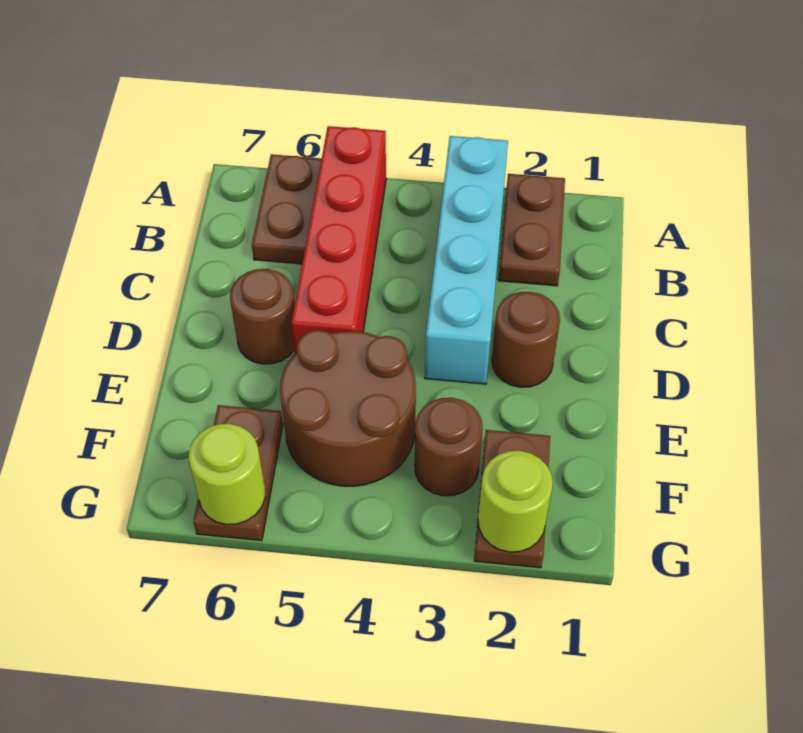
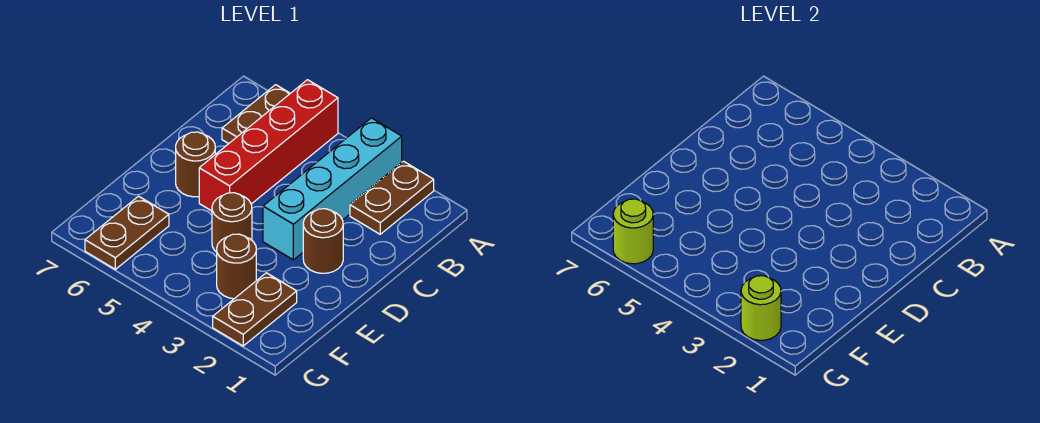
brown 2x2 round brick [280,330,416,486] -> brown 1x1 round brick [212,193,252,252]

